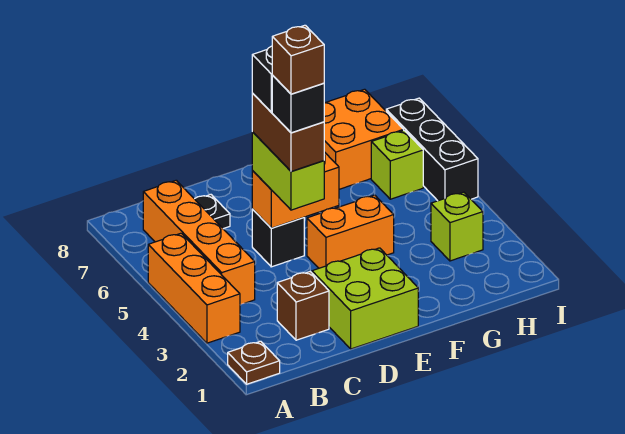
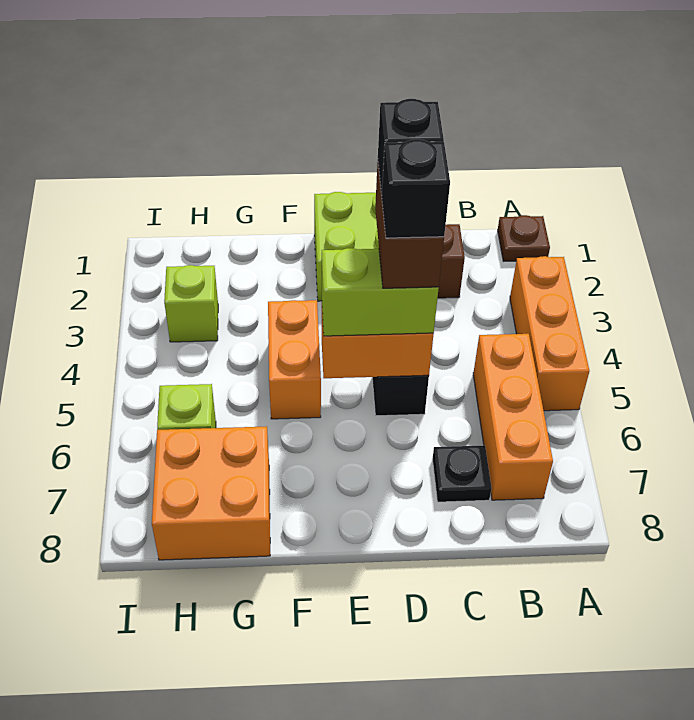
orange 1x4 brick [143,180,255,305] -> orange 1x3 brick [473,334,553,500]
lime 1x2 brick [252,132,324,210] -> lime 1x2 brick turned to [322,248,439,336]
brown 1x1 brick [272,25,324,94] -> none
orange 1x2 brick [307,195,394,268] -> orange 1x2 brick turned to [268,300,321,419]
black 1x3 brick [386,98,478,201] -> none

